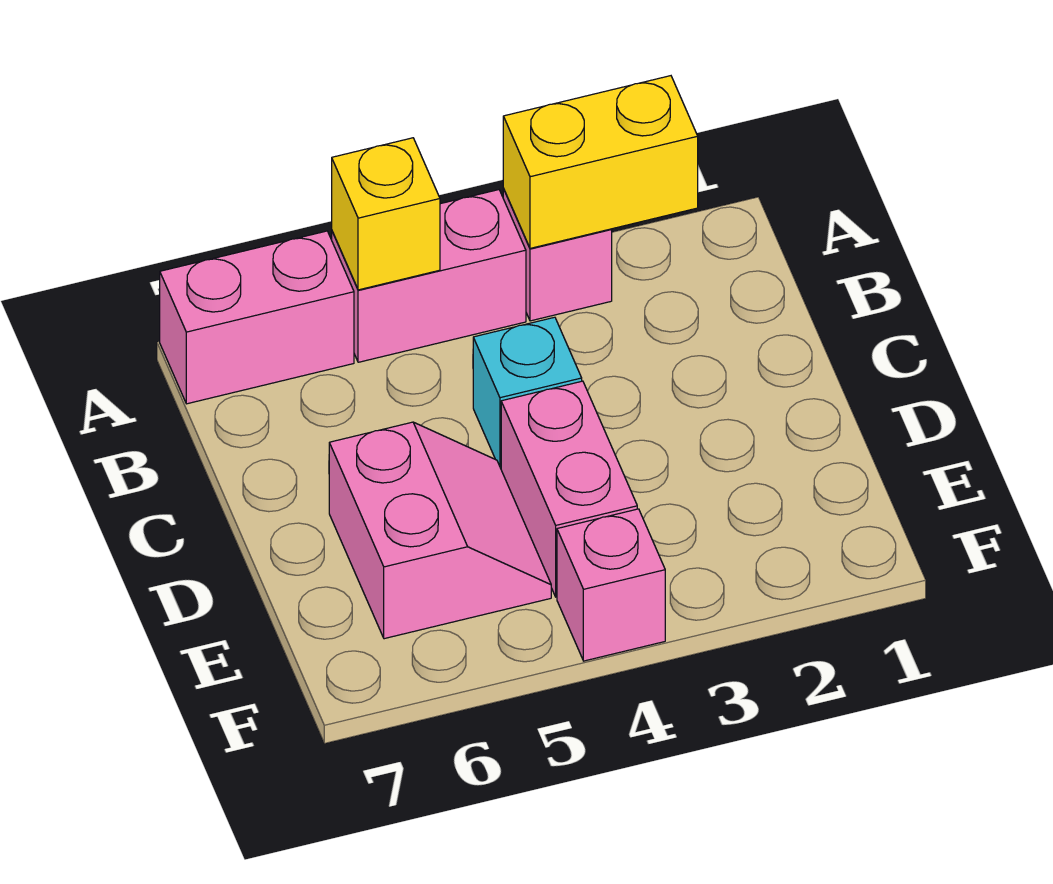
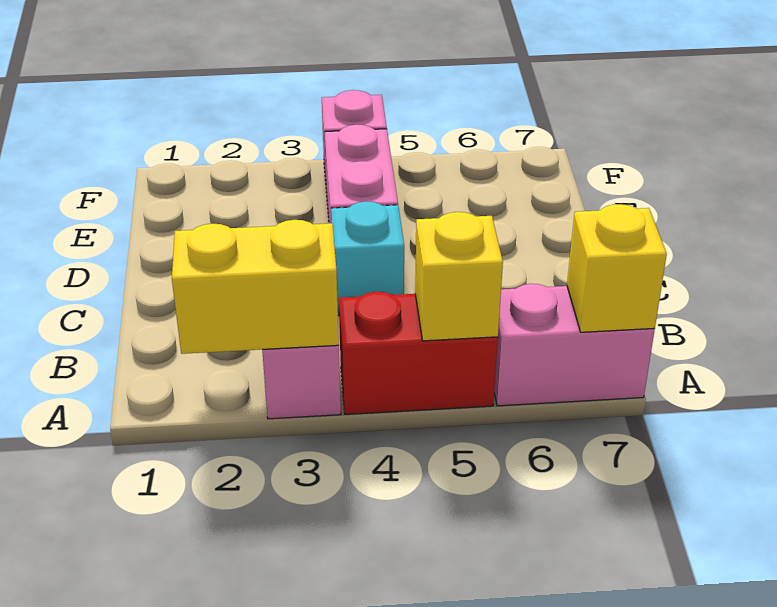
pink 1x2 brick [332,190,526,362] -> red 1x2 brick [339,292,498,414]
none -> yellow 1x1 brick [567,204,667,332]
pink 2x2 slope [329,422,551,639] -> none

